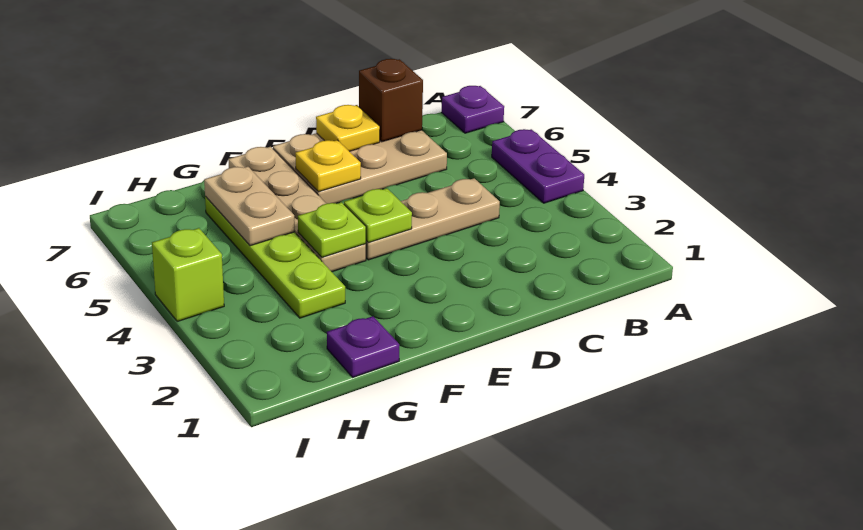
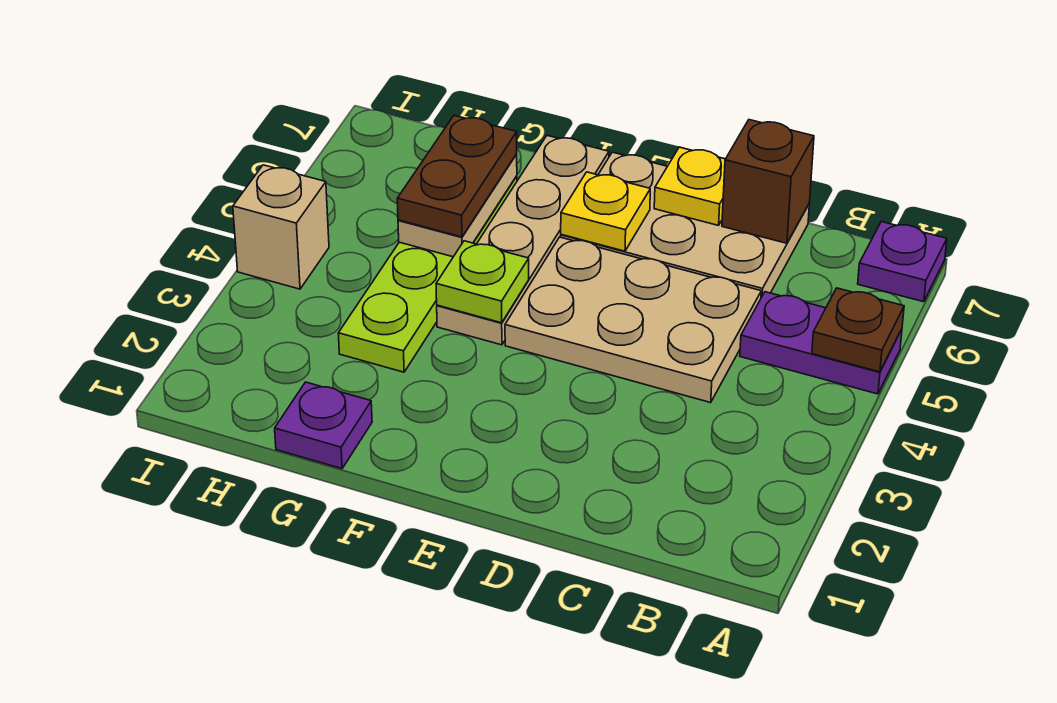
purple 1x2 plate [492,129,584,203] -> purple 1x2 plate turned to [740,292,902,394]
none -> brown 1x1 plate [812,288,904,372]
tan 1x3 plate [366,178,500,260] -> tan 2x3 plate [505,237,761,403]
lime 1x1 plate [344,188,412,243] -> none
none -> brown 1x2 plate [397,115,517,237]
lime 1x1 brick [152,228,224,321] -> tan 1x1 brick [233,165,329,289]

